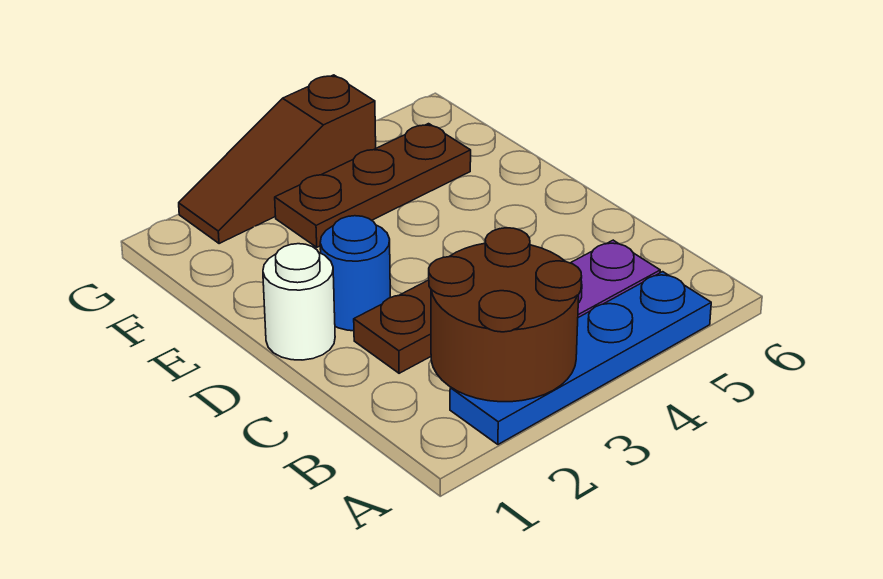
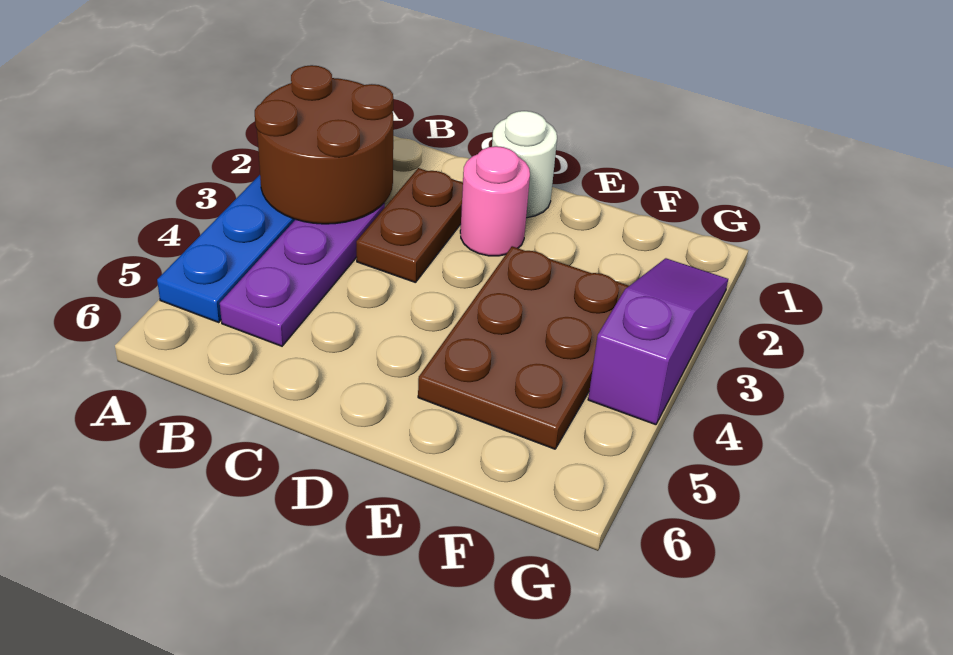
blue 1x1 round brick [320,216,390,331] -> pink 1x1 round brick [460,146,530,256]
brown 1x3 plate [275,124,471,247] -> brown 2x3 plate [418,246,629,449]
brown 1x3 slope [179,75,376,244] -> purple 1x3 slope [588,258,728,425]

